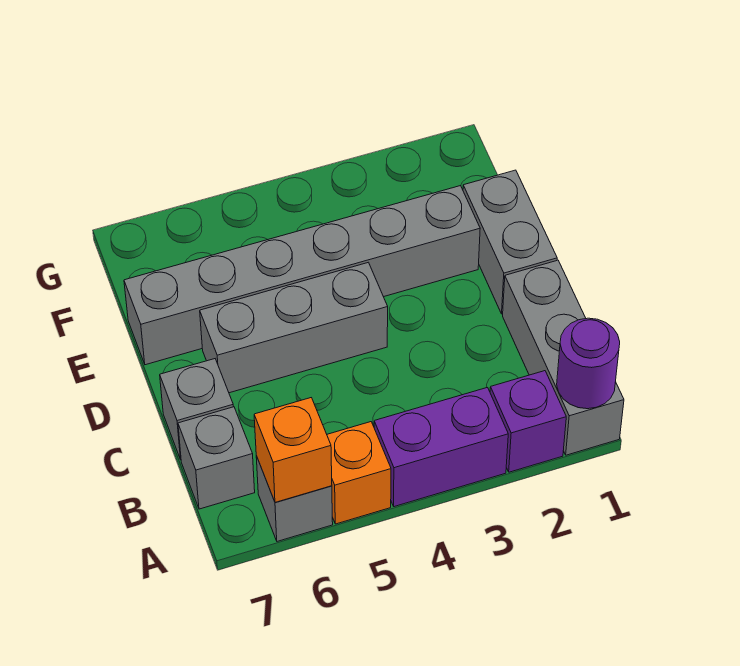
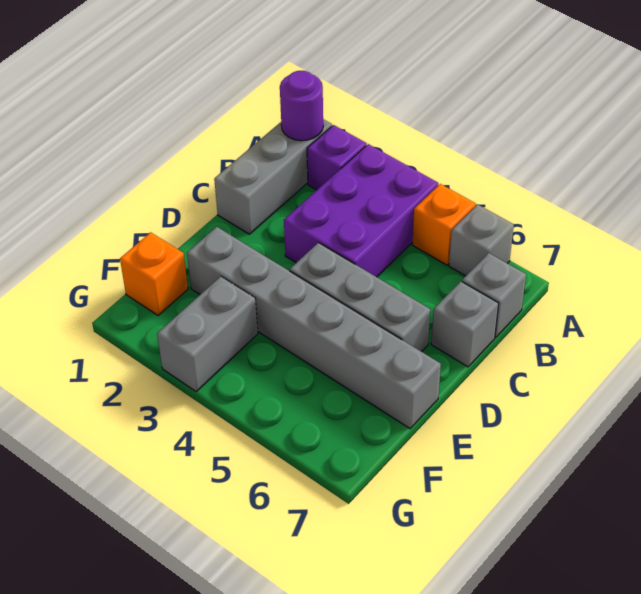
purple 1x2 brick [374,388,508,507] -> purple 2x3 brick [284,144,438,277]
orange 1x1 brick [254,398,332,502] -> orange 1x1 brick moved to [120,232,188,315]
grey 1x2 brick [463,170,557,314] -> grey 1x2 brick moved to [157,276,258,391]

